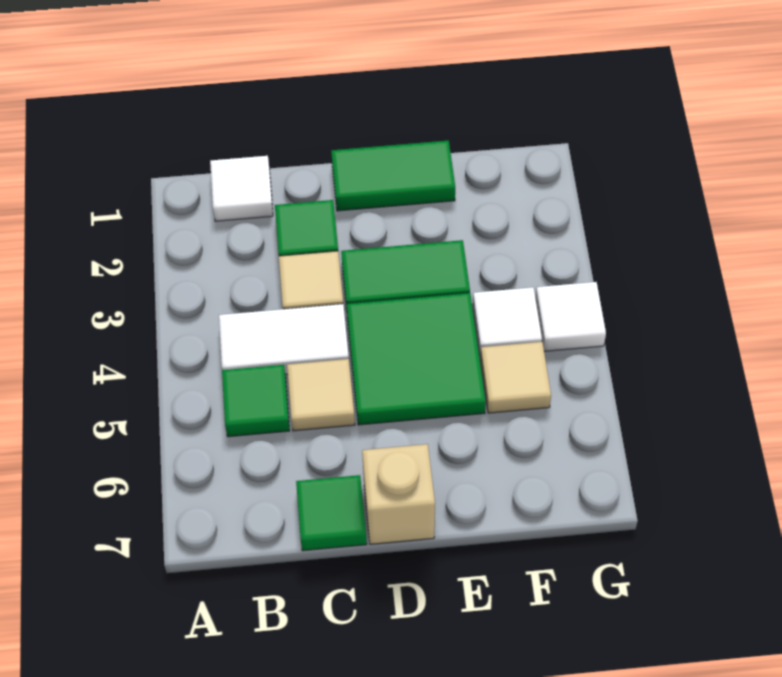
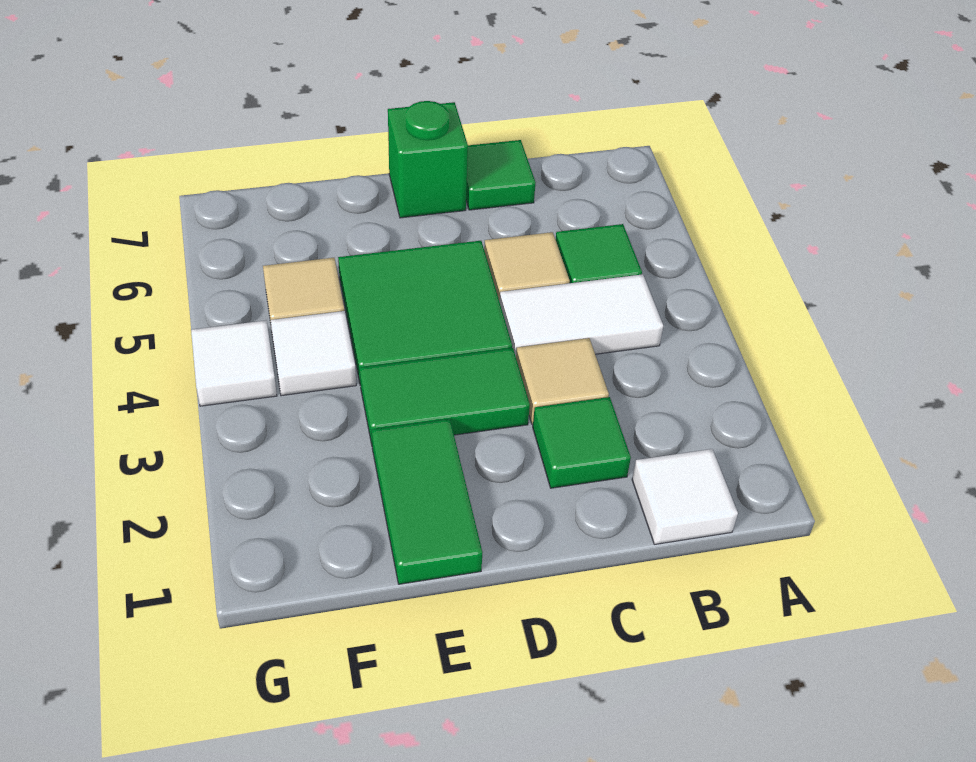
green 1x2 tile [331,140,455,211] -> green 1x2 tile turned to [372,419,483,584]
tan 1x1 brick [362,444,435,544] -> green 1x1 brick [388,101,468,218]

